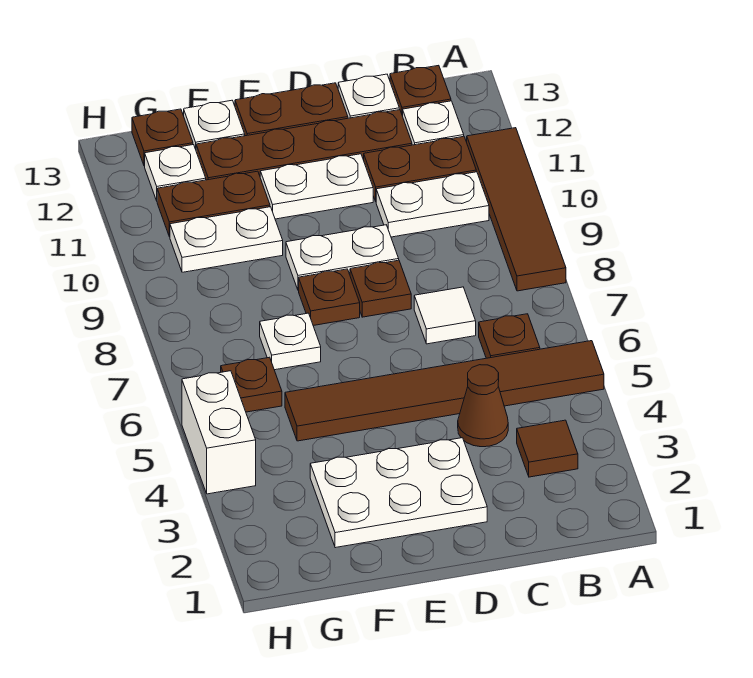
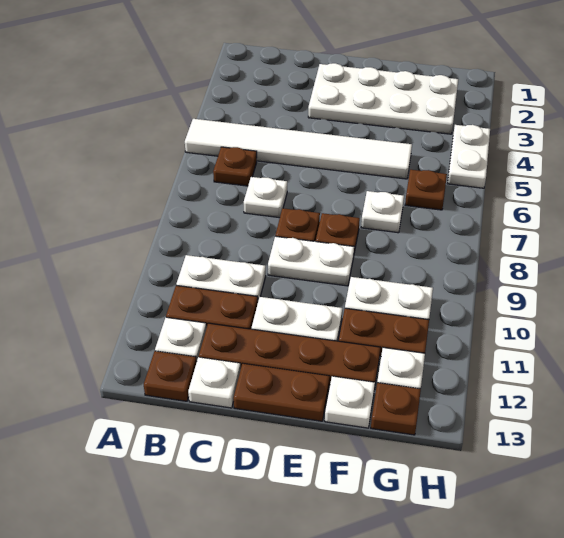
brown 1x6 tile [285,341,604,441] -> white 1x6 tile [185,119,412,179]
brown 1x4 tile [467,128,566,291] -> none
brown 1x1 tile [517,420,578,477] -> none
brown 1x1 cone [458,365,508,447] -> none
white 1x1 tile [414,287,476,344] -> white 1x1 plate [244,177,287,218]
white 2x3 plate [310,438,487,548] -> white 2x4 plate [308,63,458,134]
white 1x2 brick [182,371,256,494] -> white 1x2 plate [447,125,490,188]

